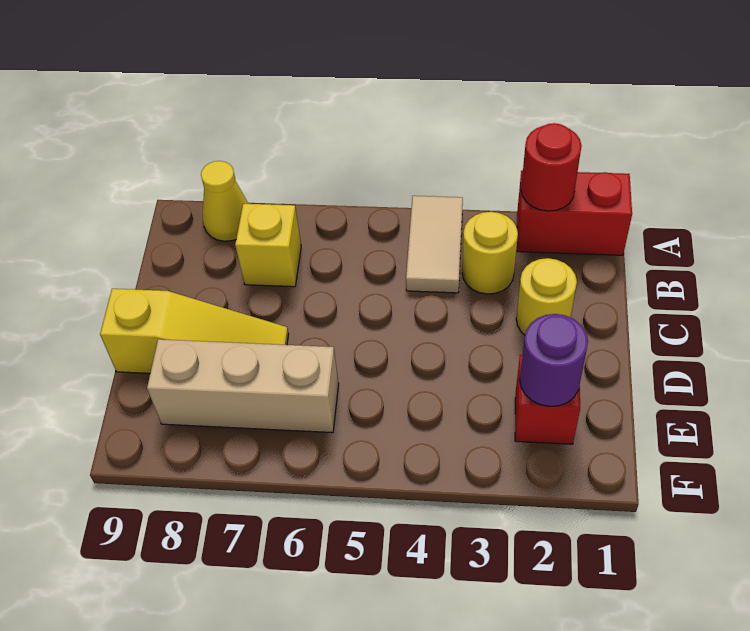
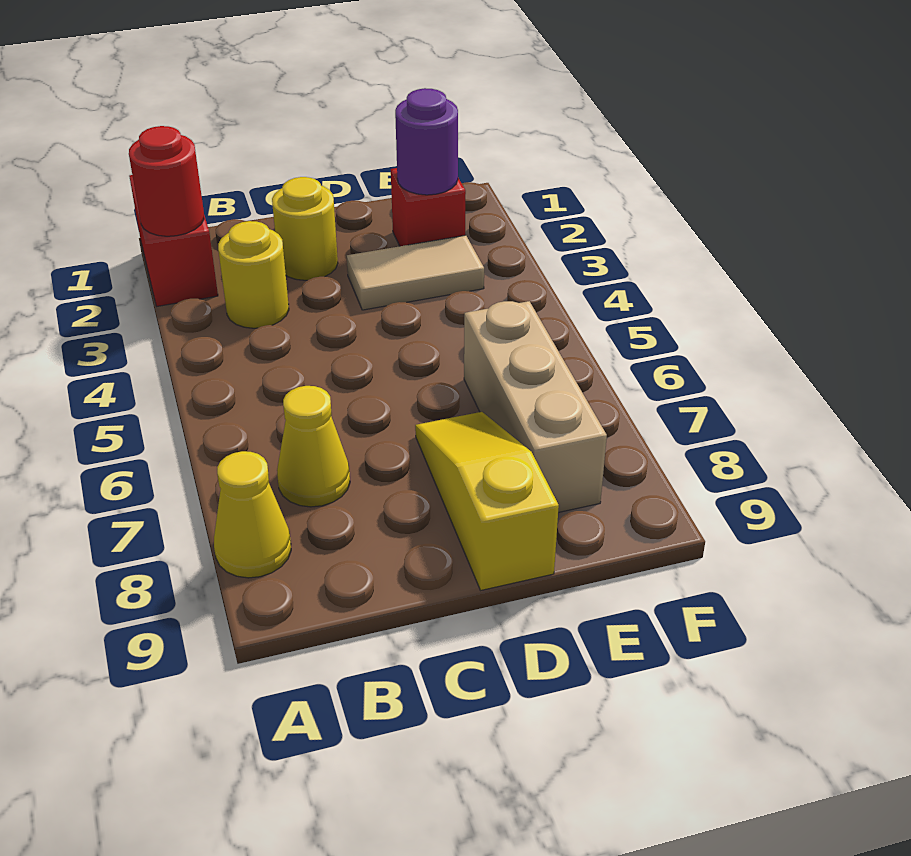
tan 1x2 tile [406,196,463,293] -> tan 1x2 tile moved to [347,235,484,310]
yellow 1x1 brick [235,204,301,287] -> yellow 1x1 cone [277,386,350,507]

